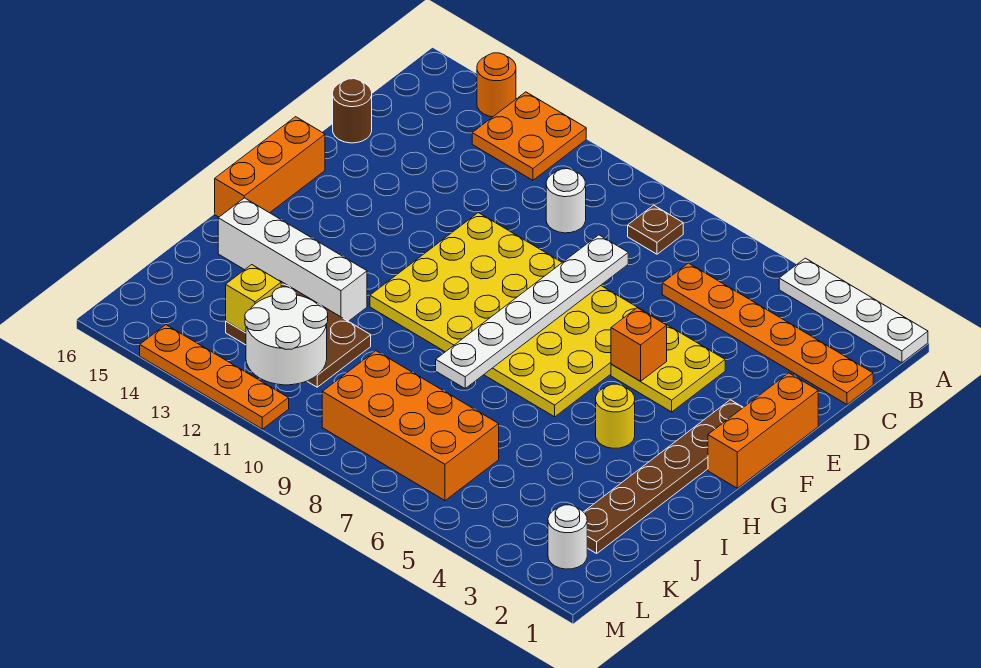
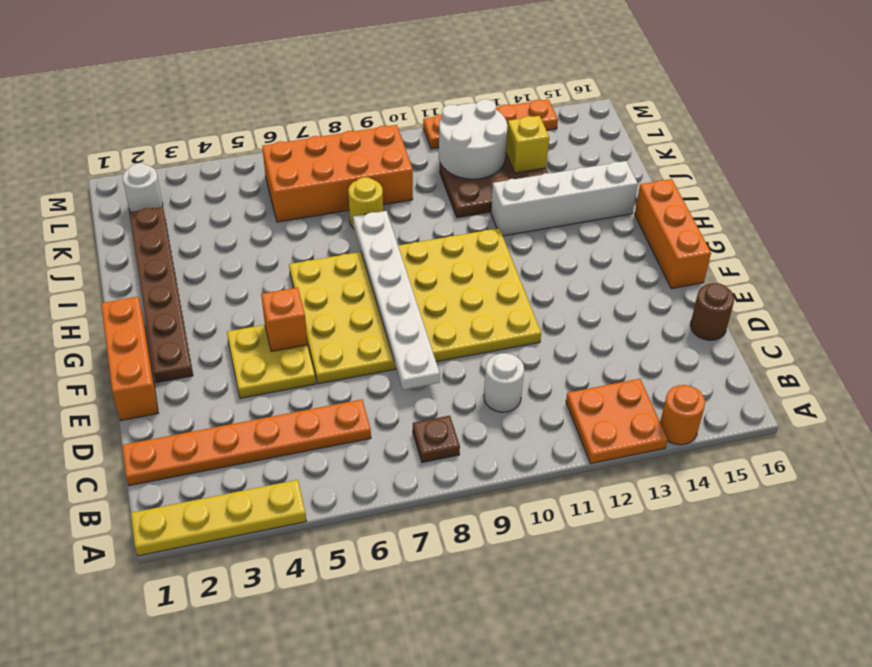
white 1x4 plate [779,258,928,363] -> yellow 1x4 plate [131,480,306,556]
yellow 1x1 round brick [596,384,635,448] -> yellow 1x1 round brick moved to [348,177,383,228]

